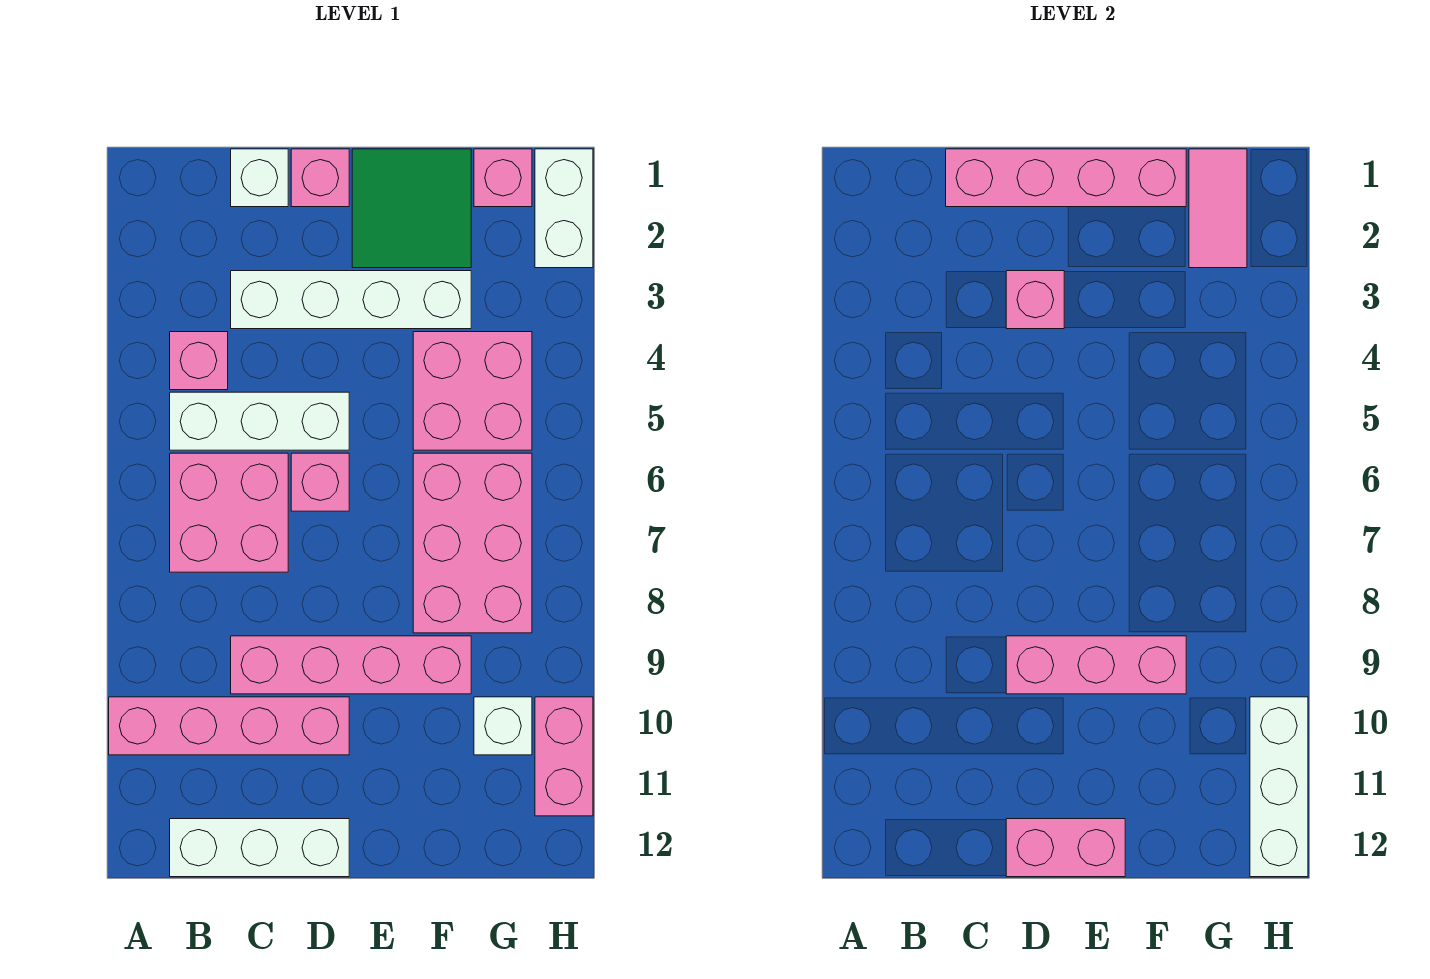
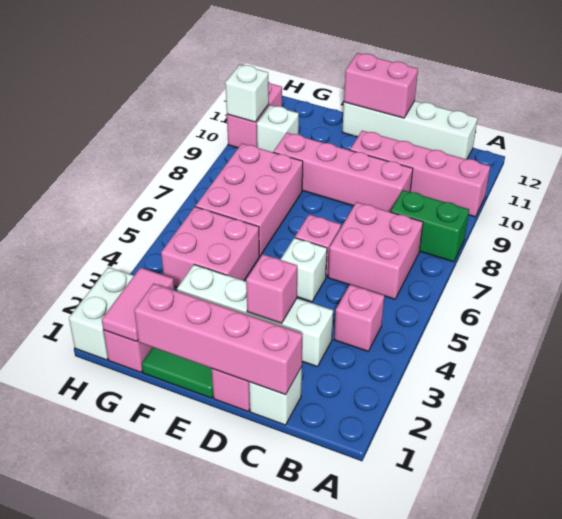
none -> green 1x2 brick [391,190,469,262]
white 1x3 brick [170,392,349,450] -> white 1x1 brick [280,238,327,302]
white 1x3 brick [170,819,349,877] -> white 1x4 brick [342,101,477,159]
pink 1x3 brick [1006,636,1186,694] -> none
white 1x3 brick [1250,697,1308,877] -> white 1x1 brick [225,65,269,122]

